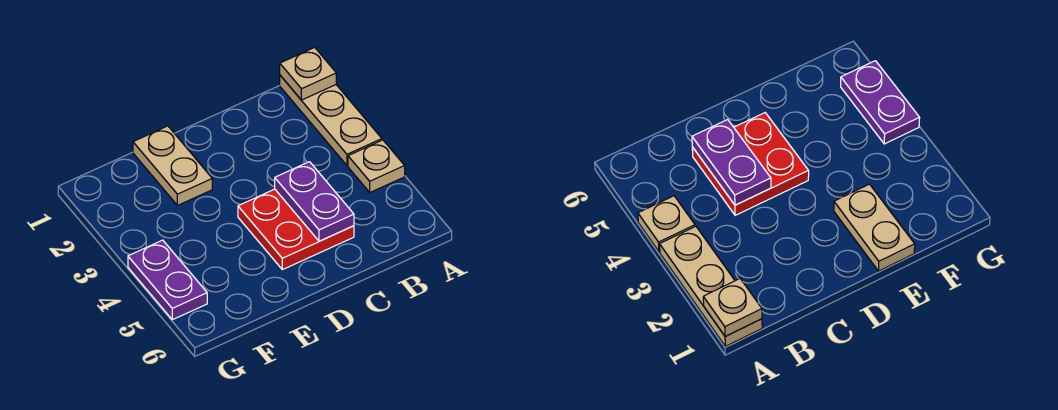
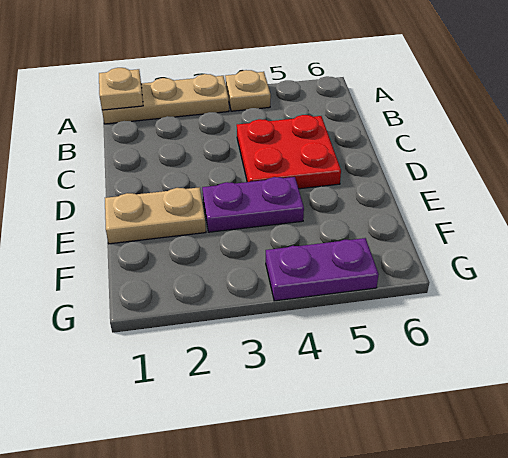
purple 1x2 plate [275,162,354,241] -> purple 1x2 plate moved to [202,177,304,232]

